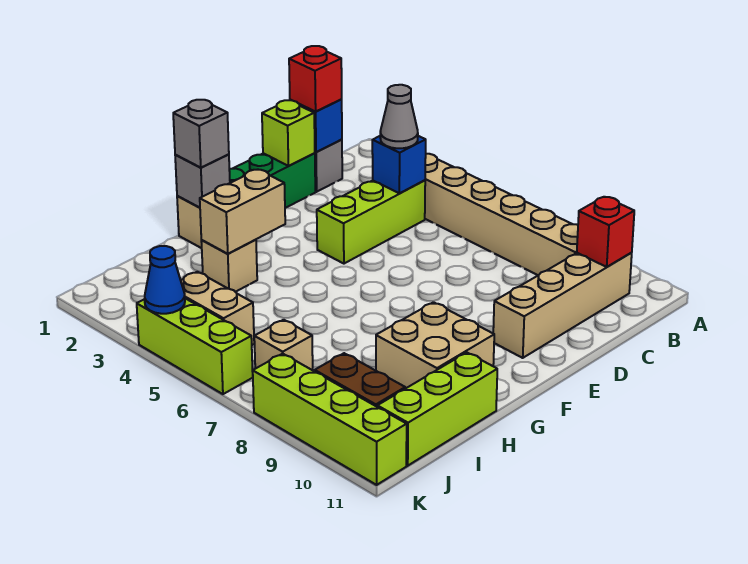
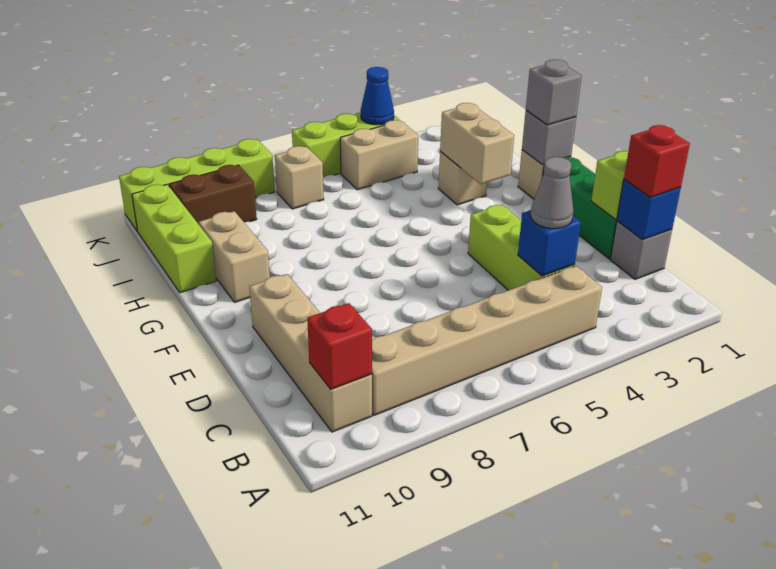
tan 2x2 brick [376,302,494,389] -> tan 1x2 brick [199,211,270,302]

